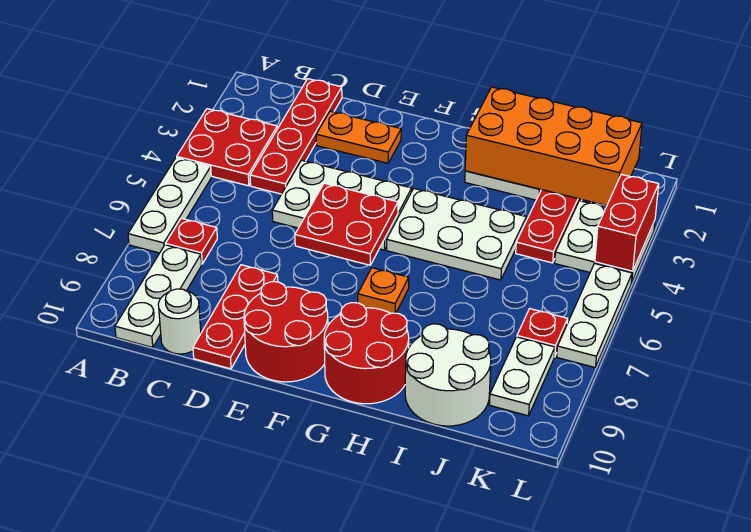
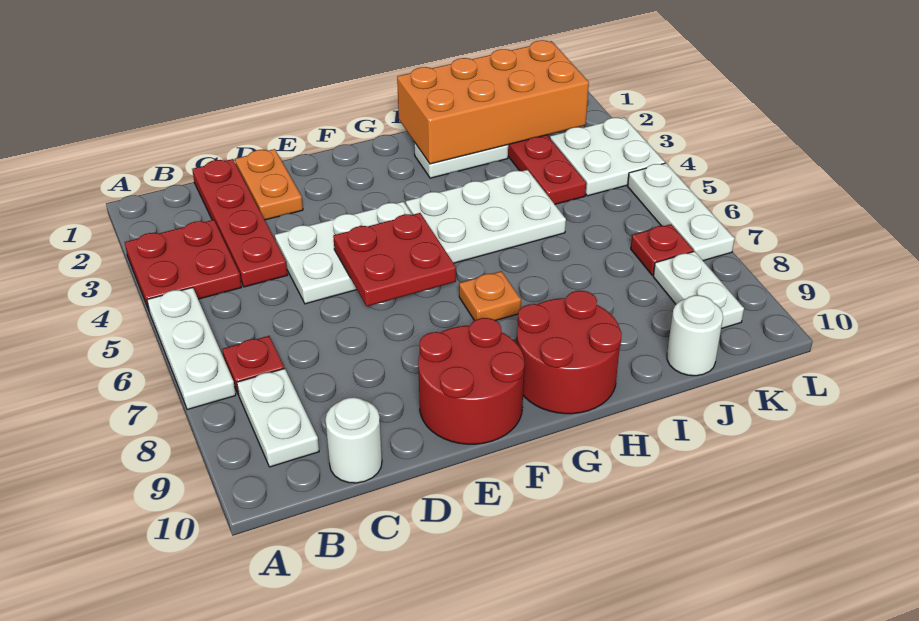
white 1x3 plate [115,245,202,348] -> white 1x2 plate [237,368,319,467]
orange 1x2 plate [316,111,401,163] -> orange 1x2 plate turned to [235,149,303,220]
red 1x3 plate [193,265,278,369] -> none
white 2x2 round brick [405,324,491,426] -> white 1x1 round brick [667,295,723,376]
red 1x2 brick [595,174,659,271] -> none

